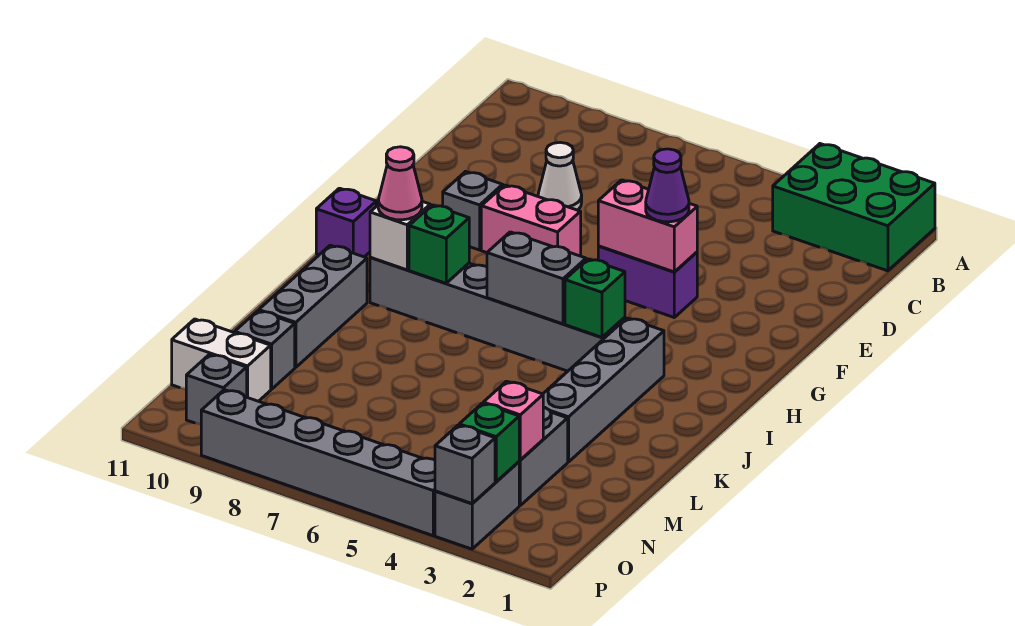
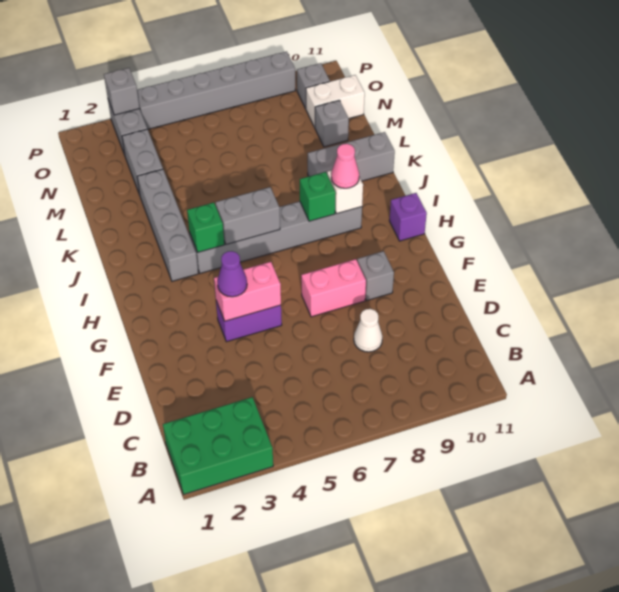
grey 1x3 brick [259,245,367,367] -> grey 1x3 brick turned to [308,132,395,181]
pink 1x1 brick [483,381,543,460] -> none
green 1x1 brick [459,403,519,482] -> none

